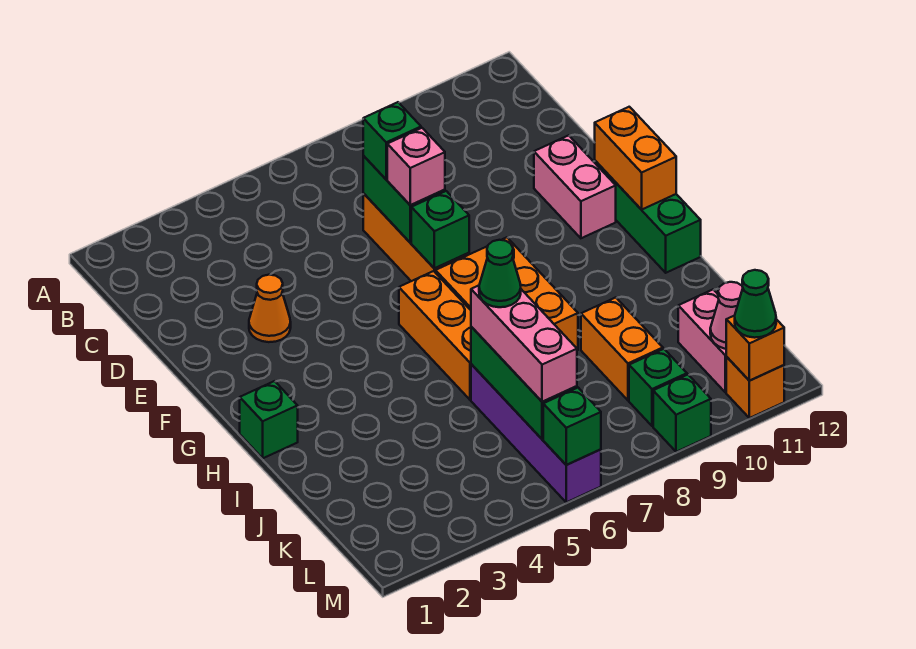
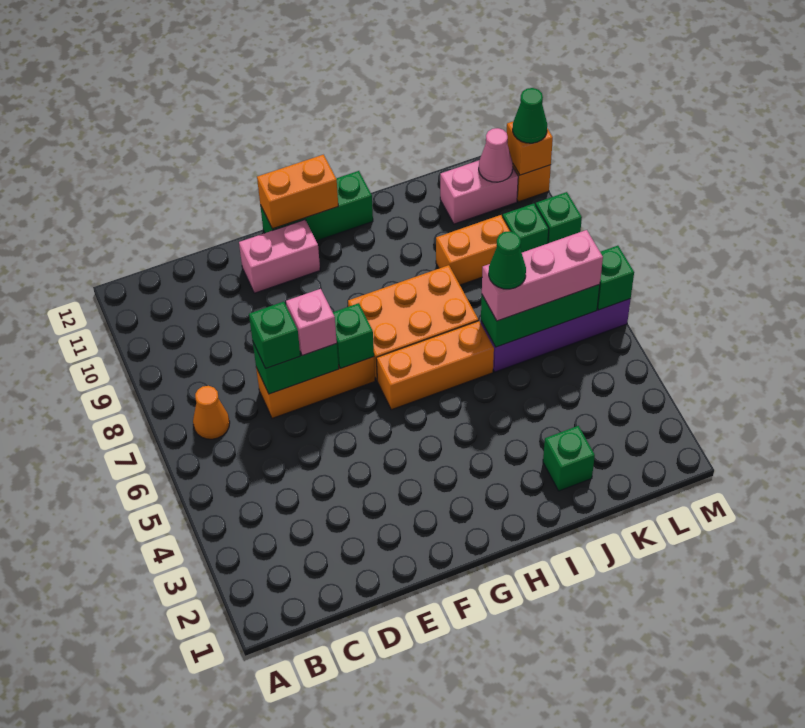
orange 1x1 cone [249,275,291,342] -> orange 1x1 cone moved to [193,386,230,439]
green 1x1 brick [240,381,298,458] -> green 1x1 brick moved to [543,426,595,491]

